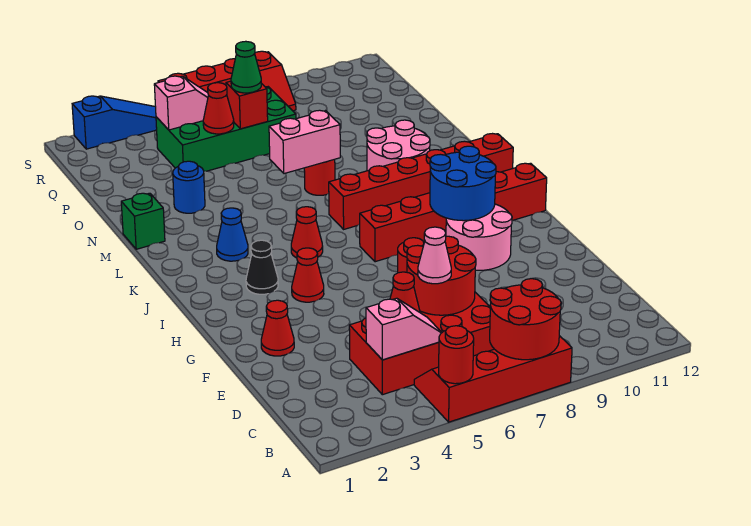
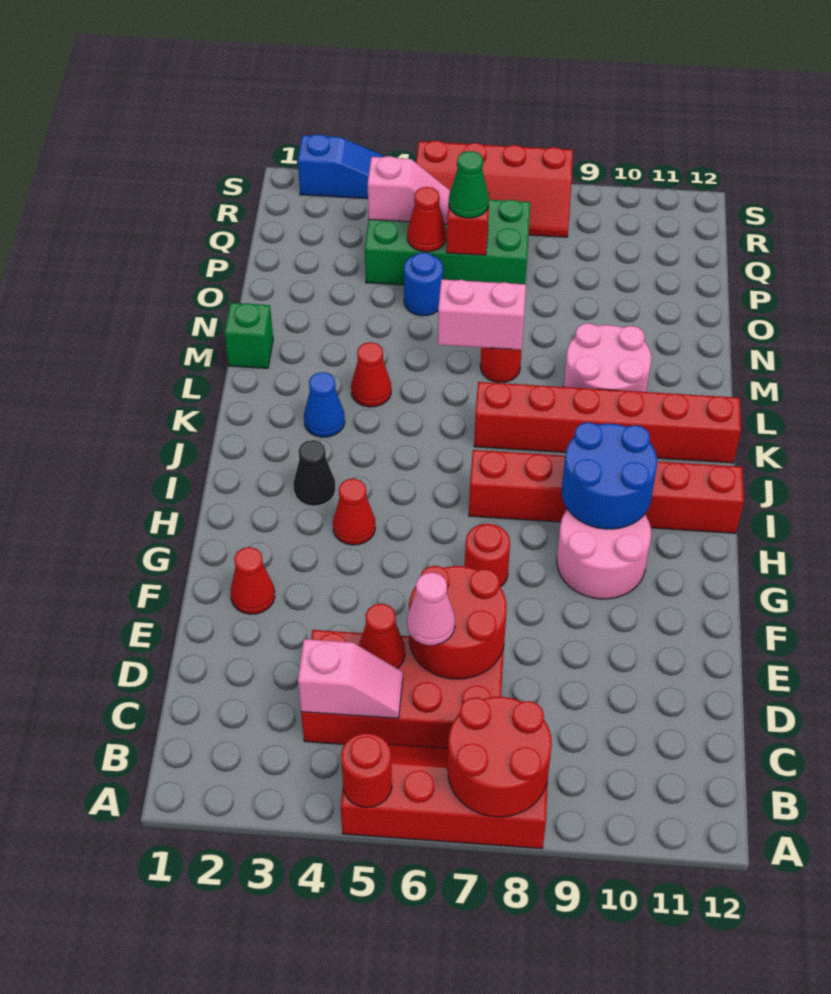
red 1x1 cone [291,207,323,258] -> red 1x1 cone moved to [351,342,391,407]
blue 1x1 round brick [173,161,205,213] -> blue 1x1 round brick moved to [404,252,443,316]

